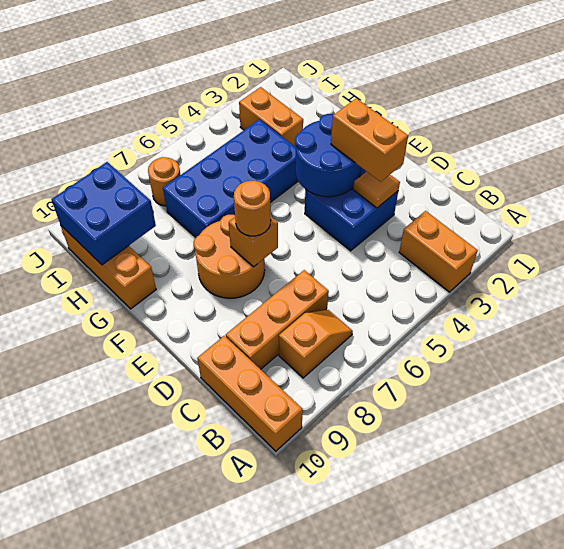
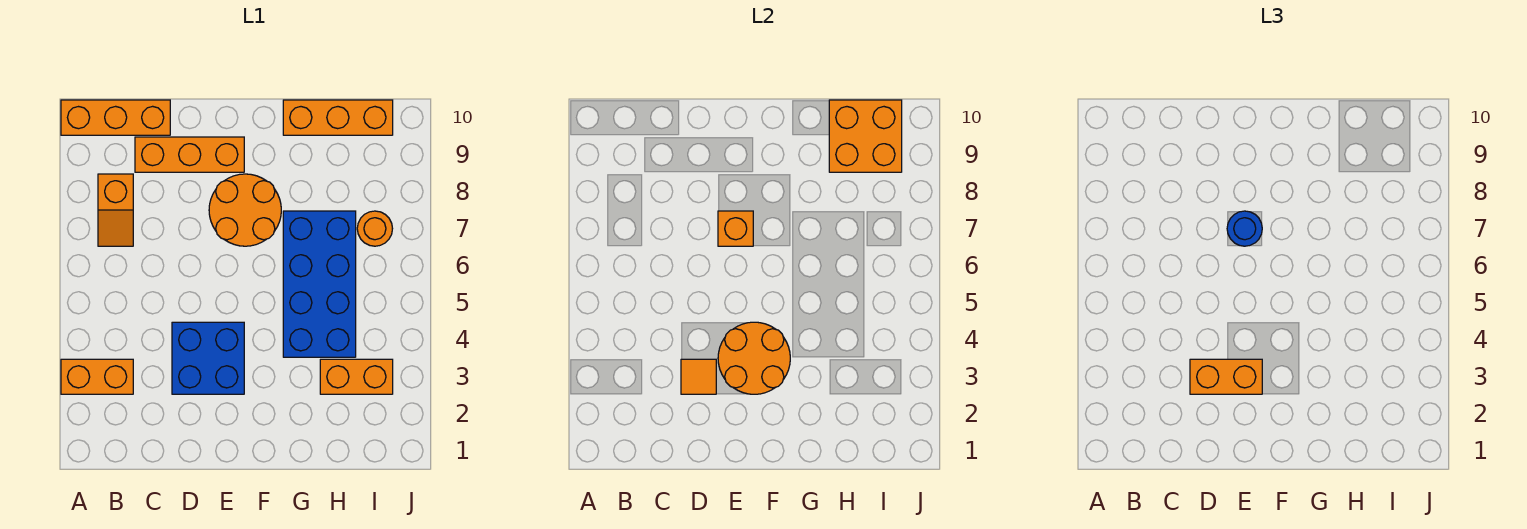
orange 1x3 brick [226,270,329,369] -> orange 1x3 brick turned to [135,137,244,172]
blue 2x2 round brick [295,114,361,197] -> orange 2x2 round brick [718,322,790,394]
orange 1x1 round brick [234,181,271,236] -> blue 1x1 round brick [1227,211,1262,246]
blue 2x2 brick [51,162,156,265] -> orange 2x2 brick [829,100,902,172]

